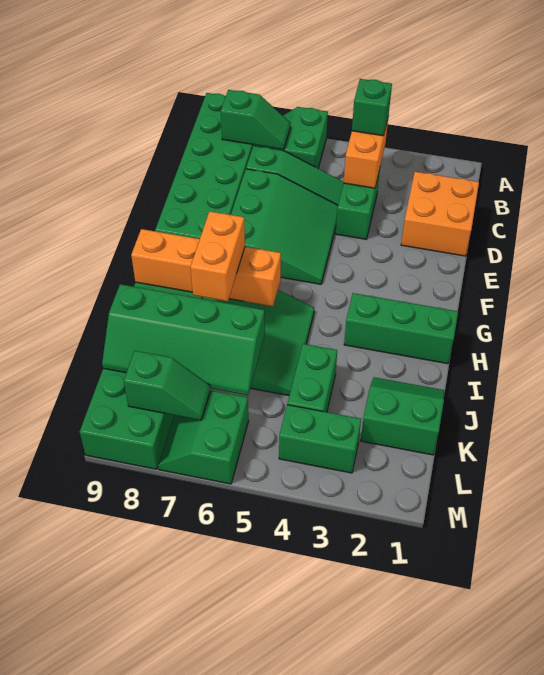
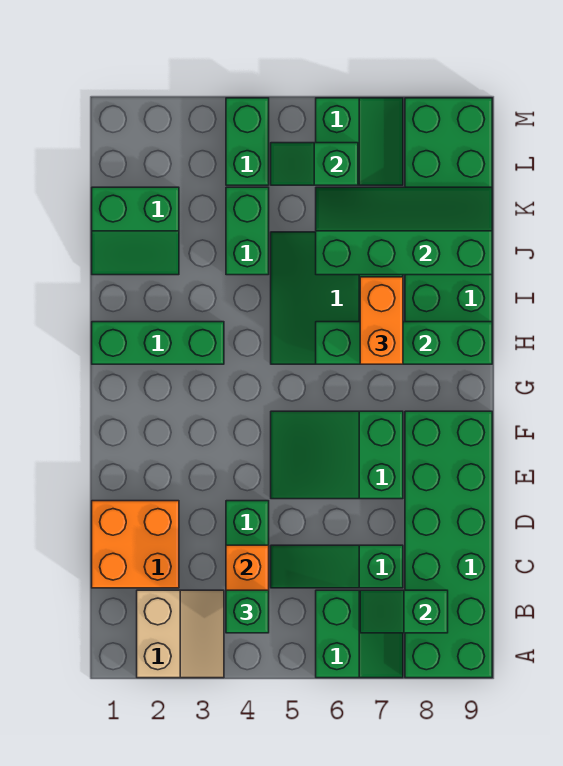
none -> tan 2x2 slope [137,590,224,678]
green 3x3 slope [231,169,338,284] -> green 2x3 slope [271,411,403,499]
orange 1x4 brick [131,229,281,306] -> green 1x4 brick [316,322,492,364]
green 1x2 brick [279,405,361,473] -> green 1x2 brick turned to [226,98,269,185]
green 1x2 slope [124,351,211,420] -> green 1x2 slope moved to [271,143,358,185]

